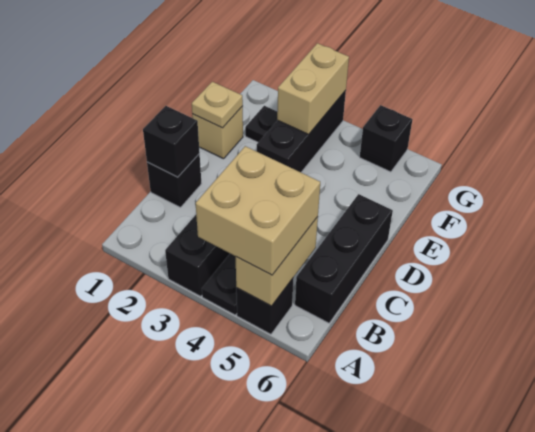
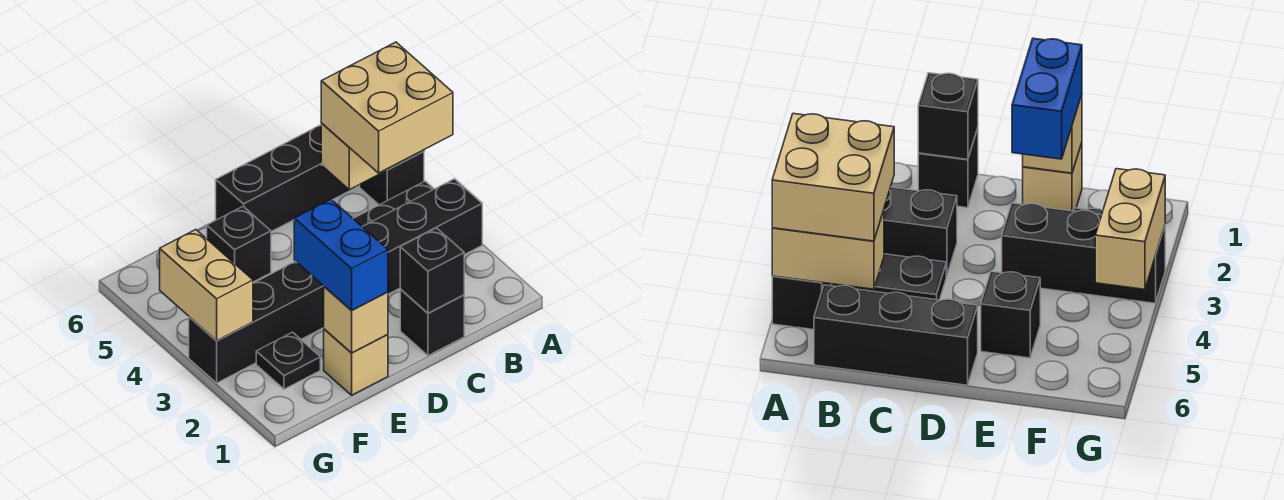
tan 1x1 plate [192,82,243,128] -> tan 1x1 brick [324,287,388,353]
none -> blue 1x2 brick [294,199,388,311]
tan 1x2 brick [277,43,349,134] -> tan 1x2 brick turned to [160,230,253,341]
black 1x1 brick [360,105,412,172] -> black 1x1 brick moved to [207,207,271,282]

